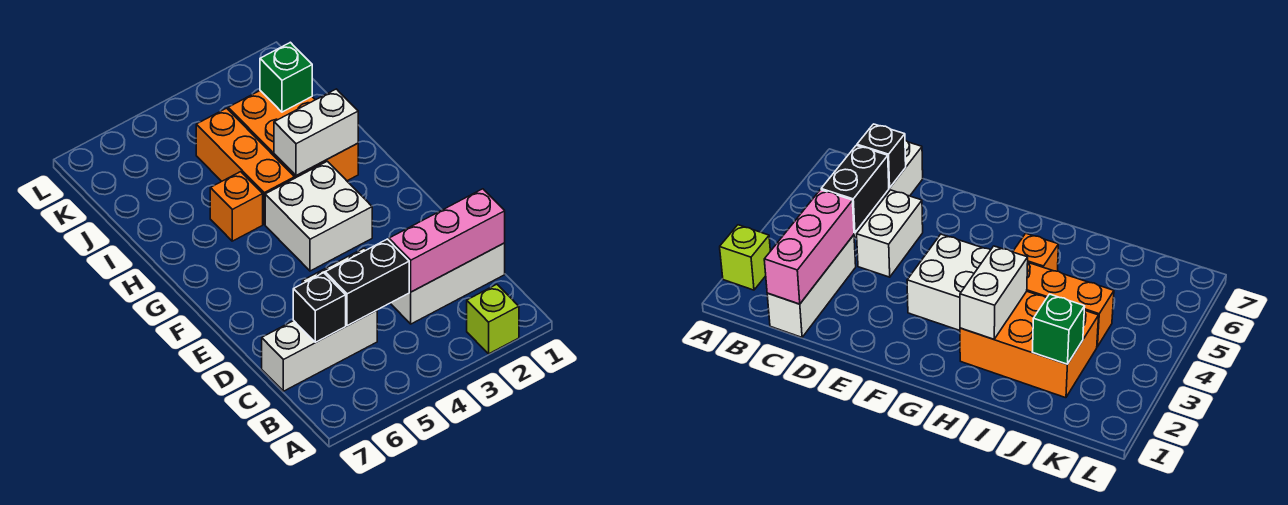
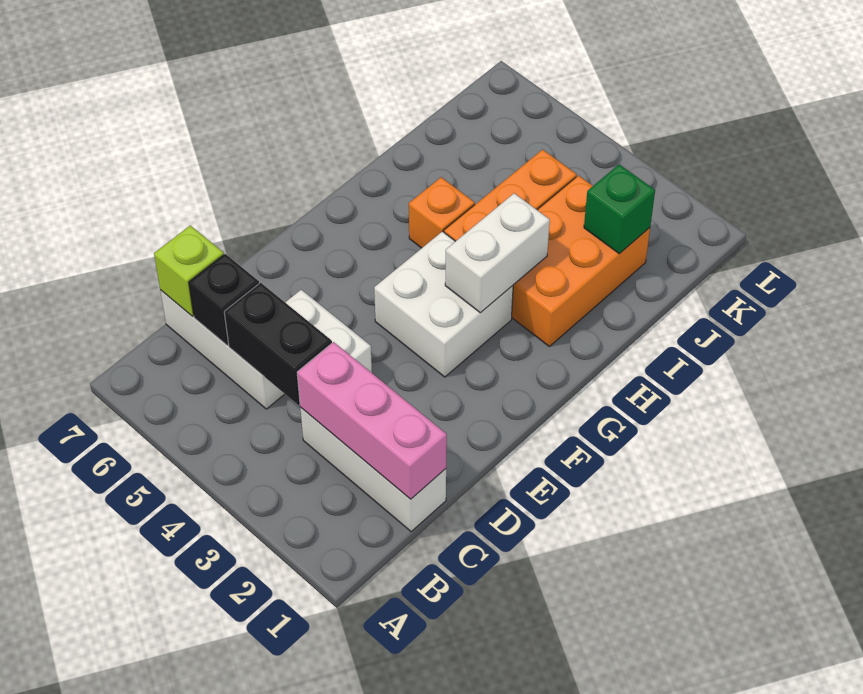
lime 1x1 brick [467,284,519,354] -> lime 1x1 brick moved to [154,225,224,316]
white 1x2 brick [274,89,358,176] -> white 1x2 brick turned to [445,193,550,313]

